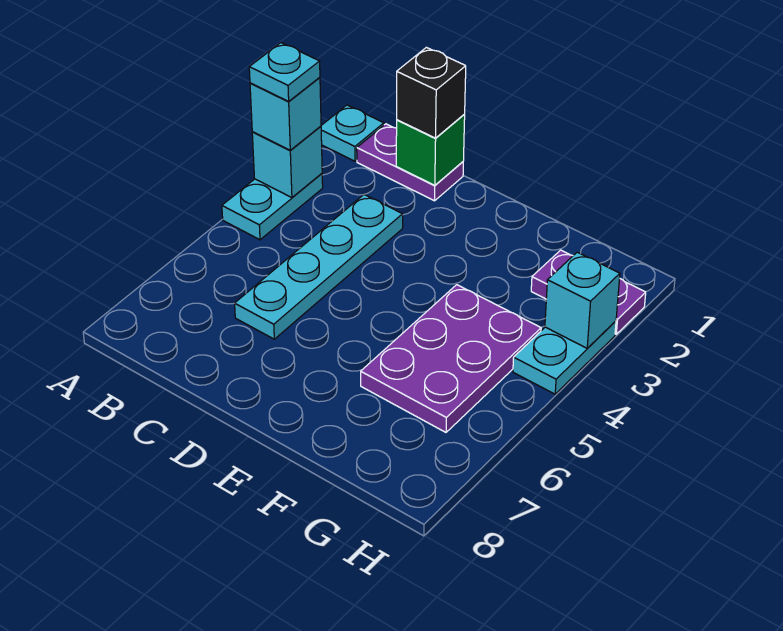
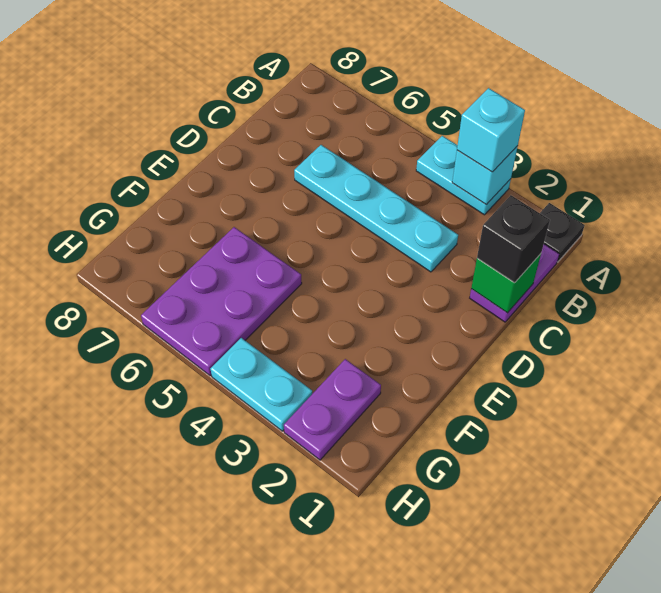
cyan 1x1 plate [321,105,384,161] -> black 1x1 plate [540,203,585,262]
cyan 1x1 plate [249,43,320,101] -> none
purple 2x3 plate [361,285,541,432] -> purple 2x3 plate turned to [141,227,302,376]
cyan 1x1 brick [545,252,620,348] -> none

